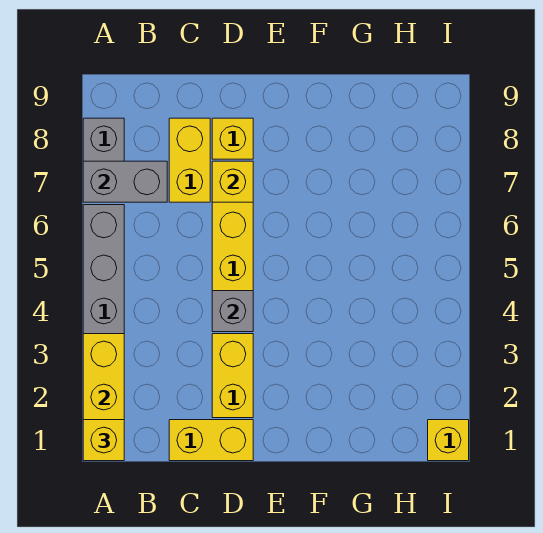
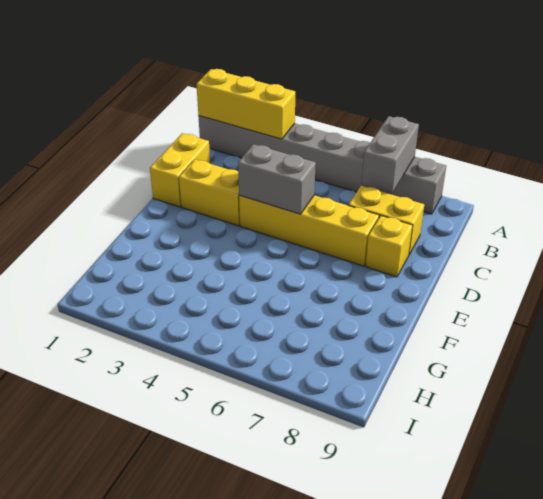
yellow 1x1 brick [83,420,124,461] -> none
grey 1x1 brick [212,291,253,332] -> grey 1x2 brick [238,144,316,214]
yellow 1x1 brick [212,161,253,202] -> none
yellow 1x1 brick [428,420,469,461] -> none

